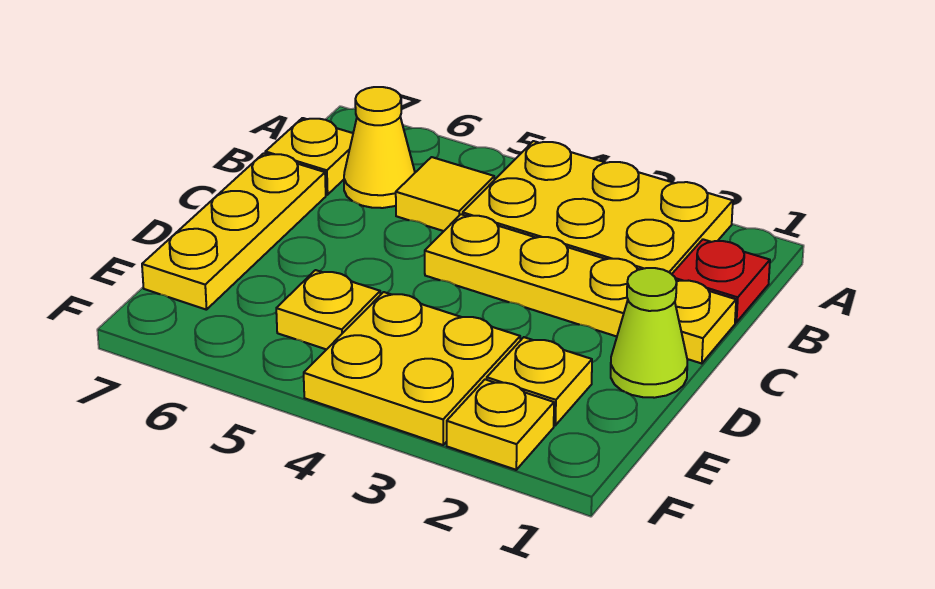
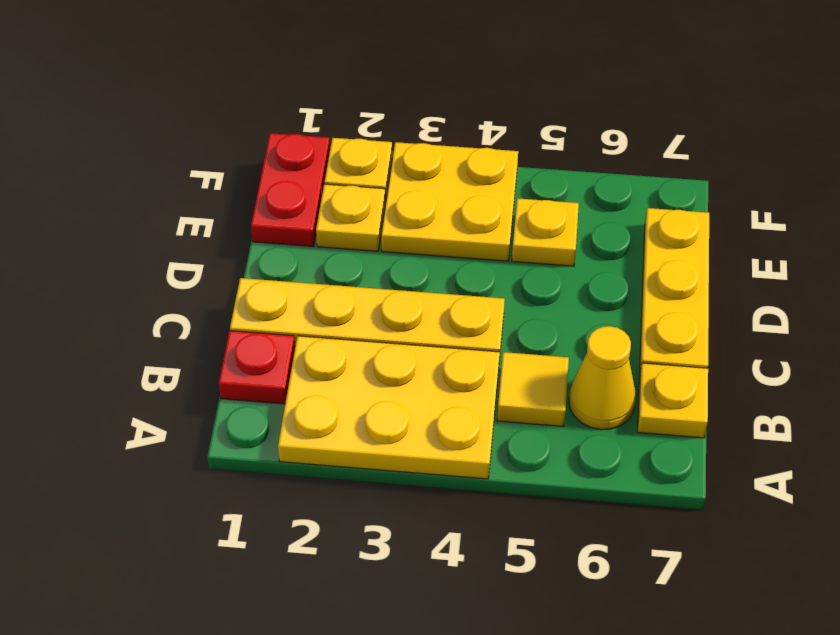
lime 1x1 cone [611,268,687,398] -> none
none -> red 1x2 plate [251,133,330,247]

